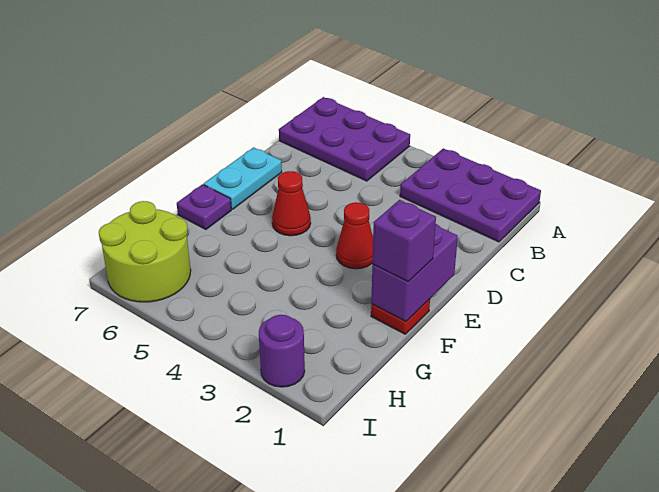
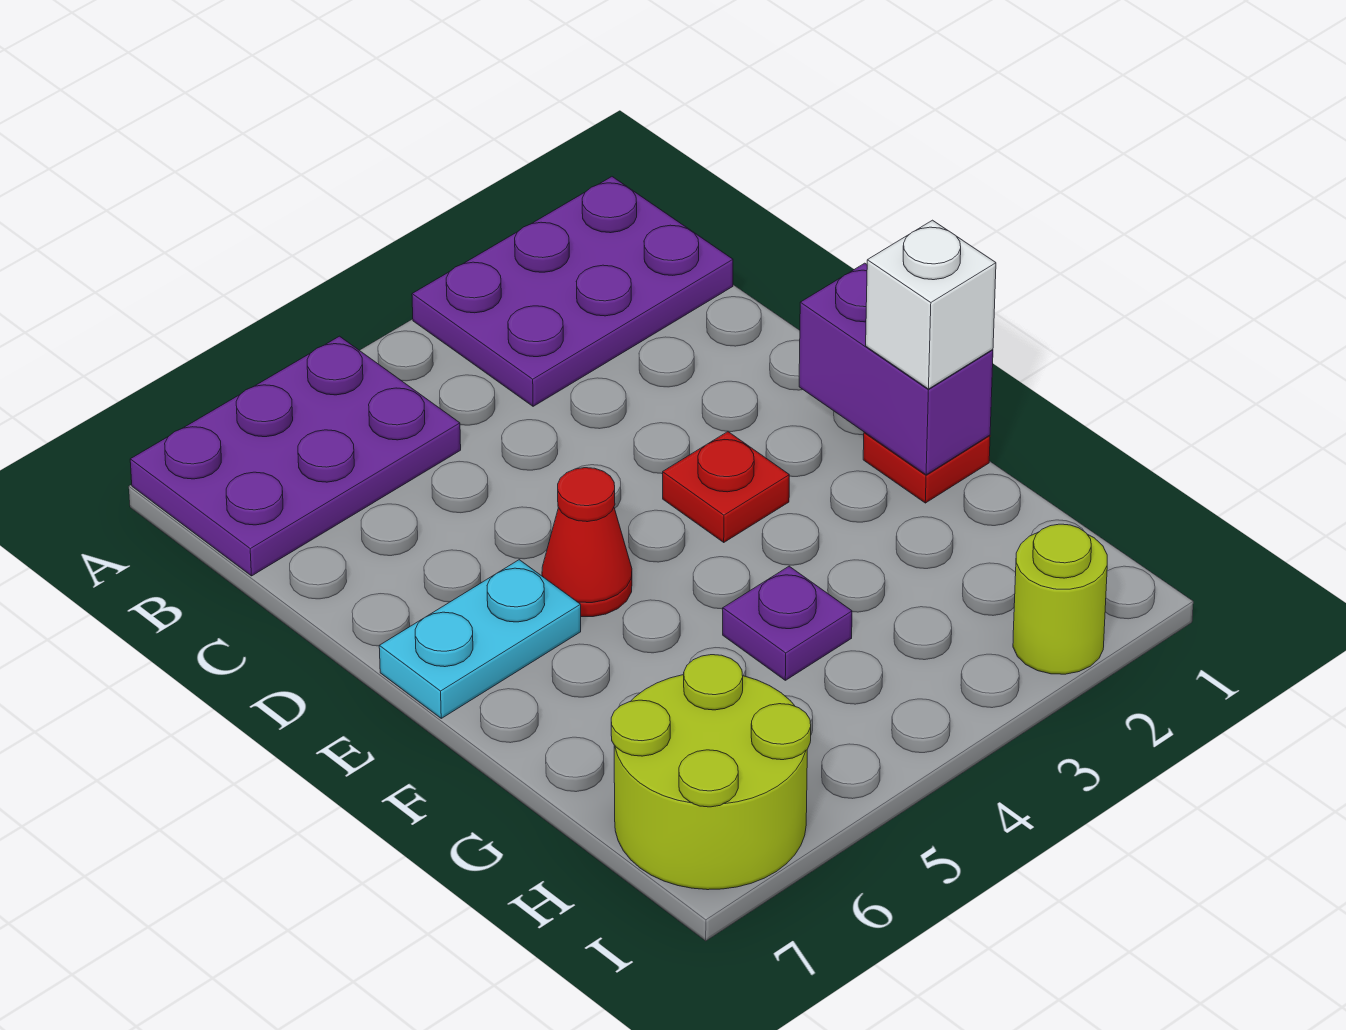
cyan 1x2 plate [204,147,282,209] -> cyan 1x2 plate turned to [379,560,581,718]
red 1x1 cone [336,202,373,269] -> red 1x1 plate [663,432,789,542]
purple 1x1 brick [372,200,436,282] -> white 1x1 brick [866,220,996,389]
purple 1x1 plate [177,184,231,229] -> purple 1x1 plate moved to [723,566,852,680]
purple 1x1 round brick [259,315,305,387] -> lime 1x1 round brick [1013,524,1107,674]

